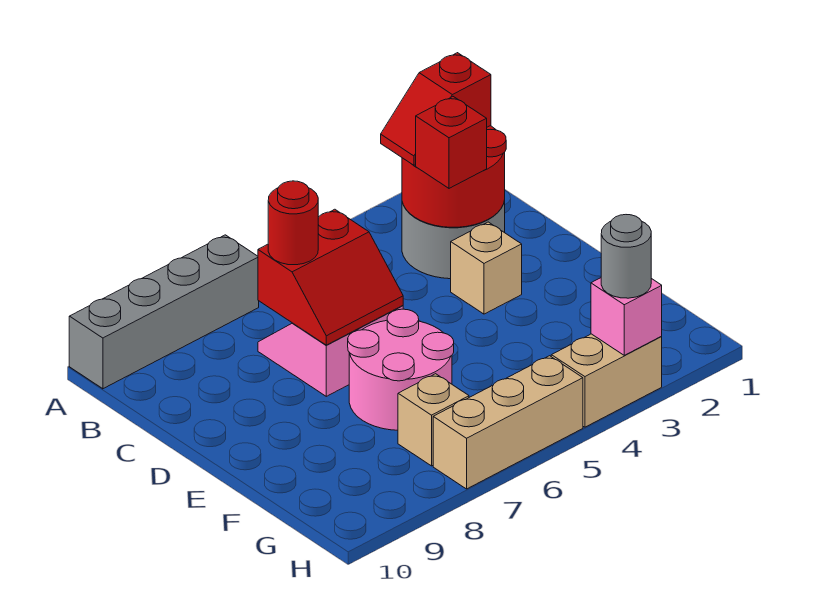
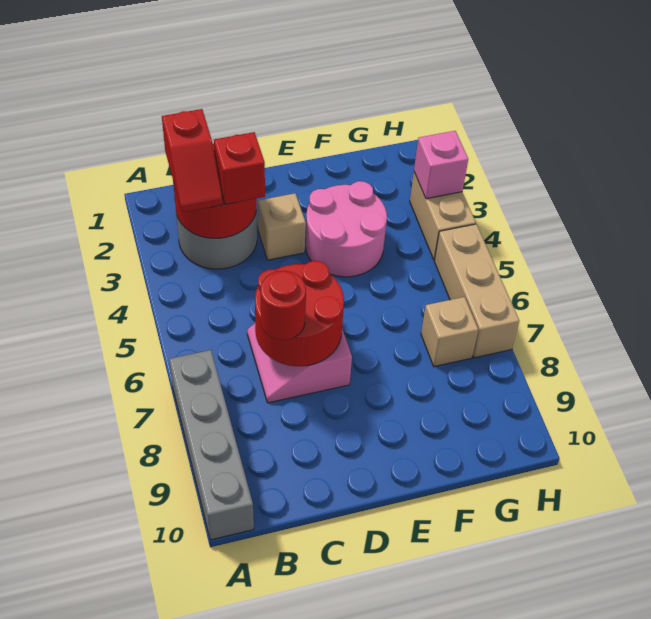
red 2x2 slope [258,209,403,345] -> red 2x2 round brick [255,261,344,366]
pink 2x2 round brick [348,309,454,430] -> pink 2x2 round brick moved to [306,181,387,277]
grey 1x1 round brick [601,215,651,298] -> none

